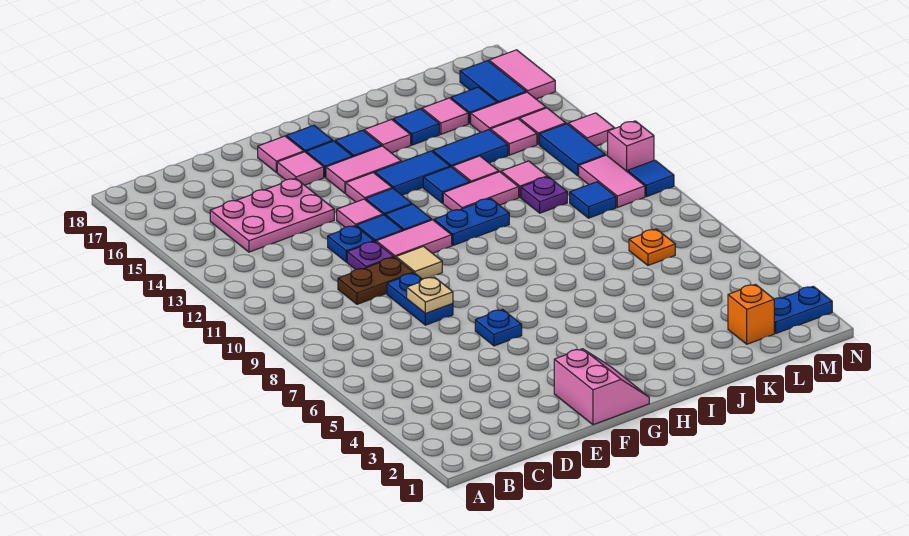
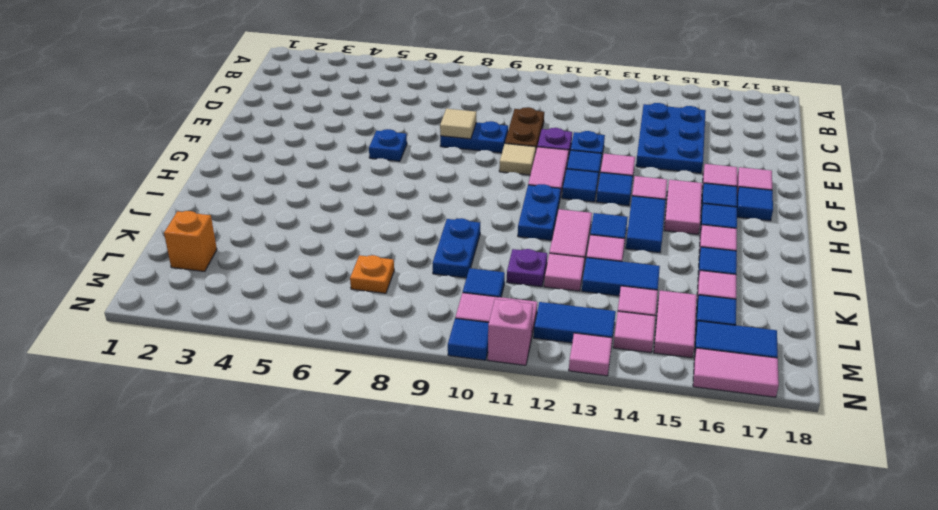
pink 2x3 plate [210,178,334,252] -> blue 2x3 plate [636,103,706,173]
tan 1x1 plate [407,277,453,314] -> tan 1x1 tile [440,109,476,139]
pink 2x2 slope [554,349,649,425] -> none
blue 1x2 tile [433,130,508,167] -> blue 1x2 tile turned to [582,258,660,296]
blue 1x2 plate [774,286,832,333] -> blue 1x2 plate moved to [433,218,480,278]

